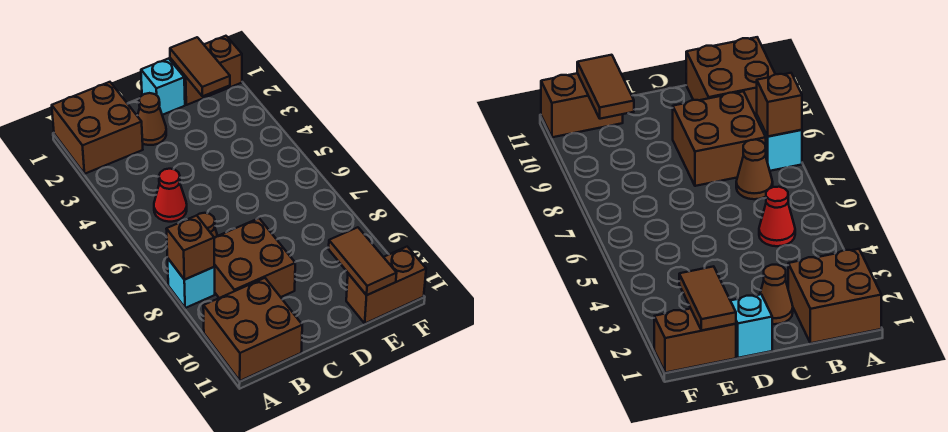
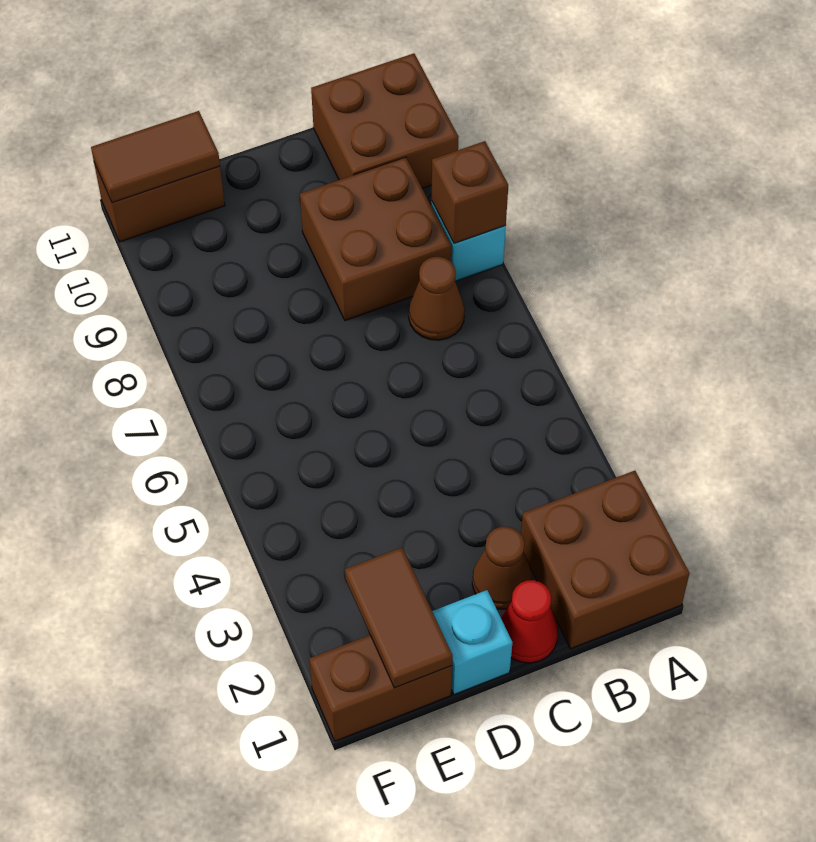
red 1x1 cone [154,169,187,222] -> red 1x1 cone moved to [501,580,558,663]
brown 1x2 tile [329,227,397,295] -> brown 1x2 tile turned to [91,111,220,203]

